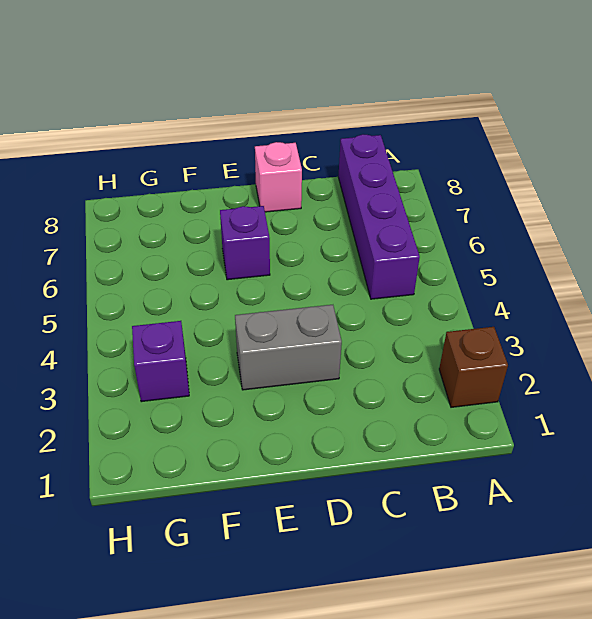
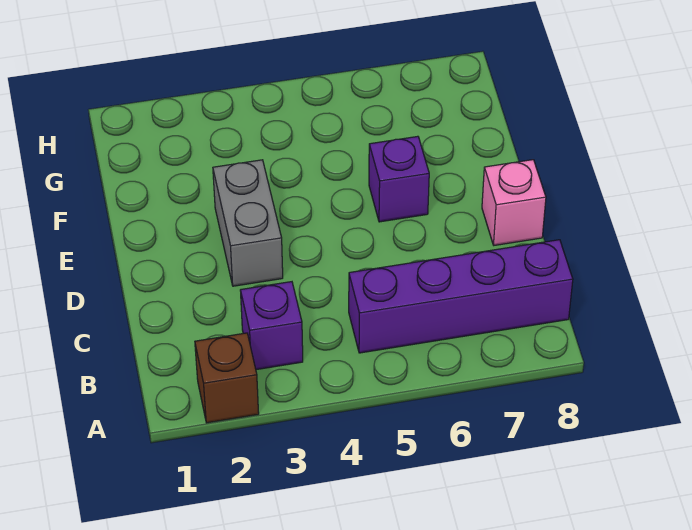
purple 1x1 brick [132,321,189,402] -> purple 1x1 brick moved to [240,282,303,370]

